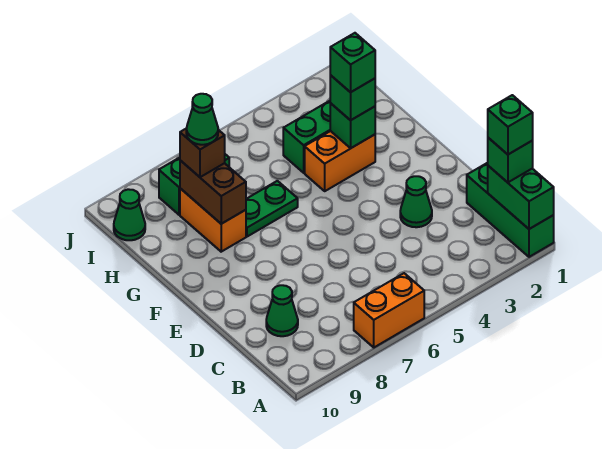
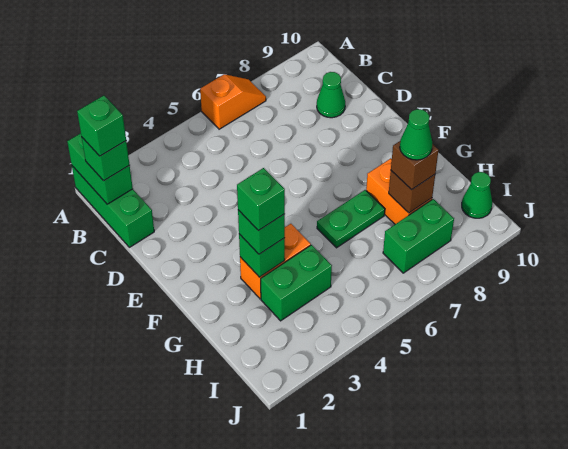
orange 1x2 brick [354,273,424,347] -> orange 1x2 slope [200,74,266,129]
green 1x1 cone [400,176,432,227] -> none
brown 1x2 brick [180,160,246,224] -> brown 1x1 brick [389,171,435,213]

